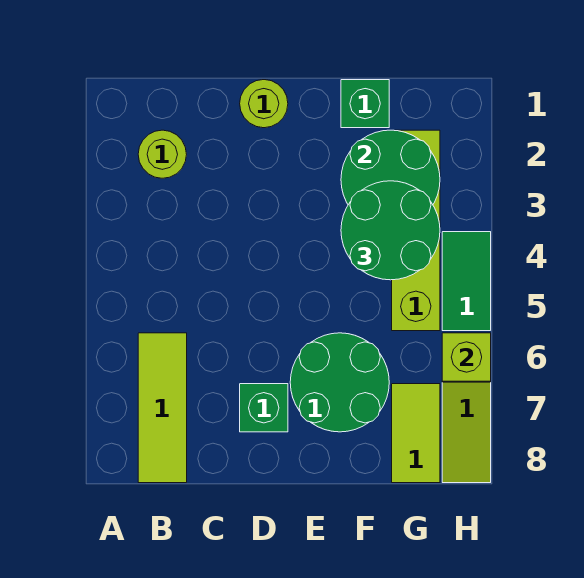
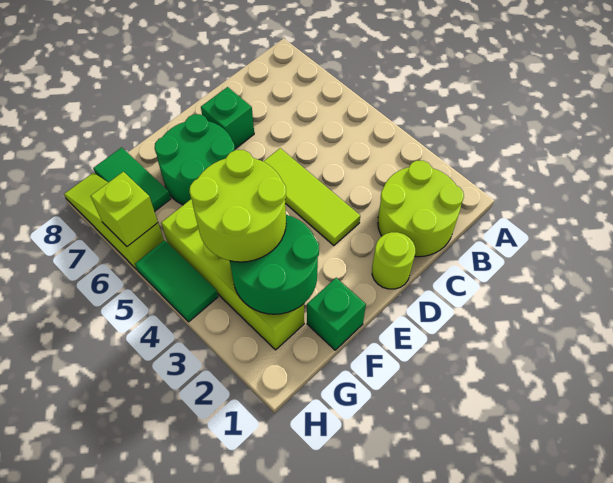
lime 1x1 round brick [138,130,187,178] -> lime 2x2 round brick [378,161,464,257]
lime 1x3 tile [138,333,187,483] -> lime 1x3 tile moved to [263,148,360,245]
green 2x2 round brick [341,181,440,280] -> lime 2x2 round brick [189,150,286,262]
lime 1x2 tile [392,384,440,483] -> green 1x2 tile [93,147,171,211]

